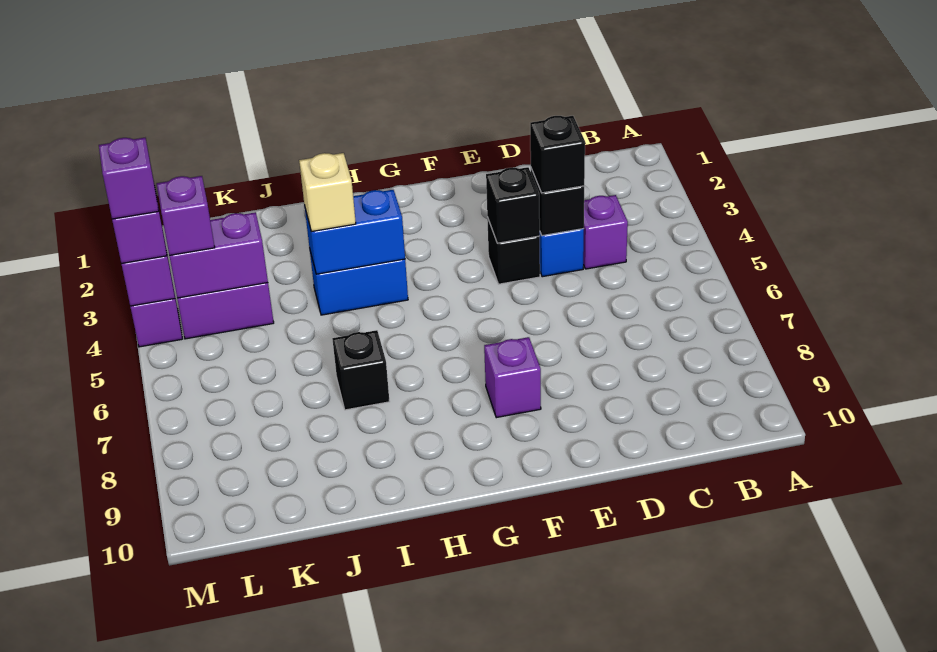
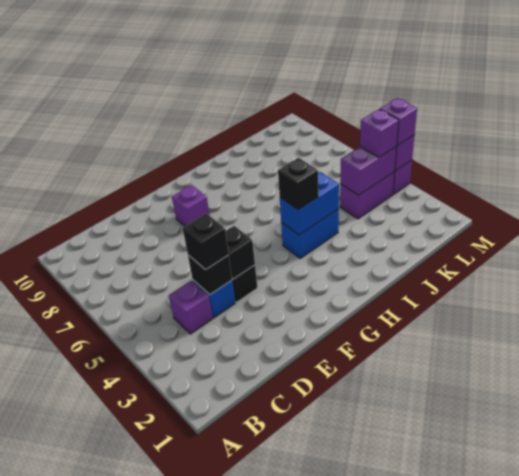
tan 1x1 brick [299,153,356,232] -> none
black 1x1 brick [332,330,390,410] -> black 1x1 brick moved to [278,158,318,210]
purple 1x1 brick [99,138,159,219] -> none

